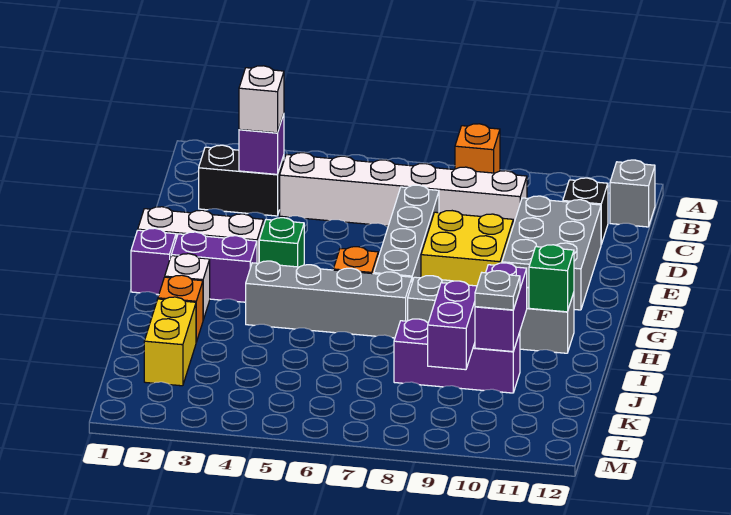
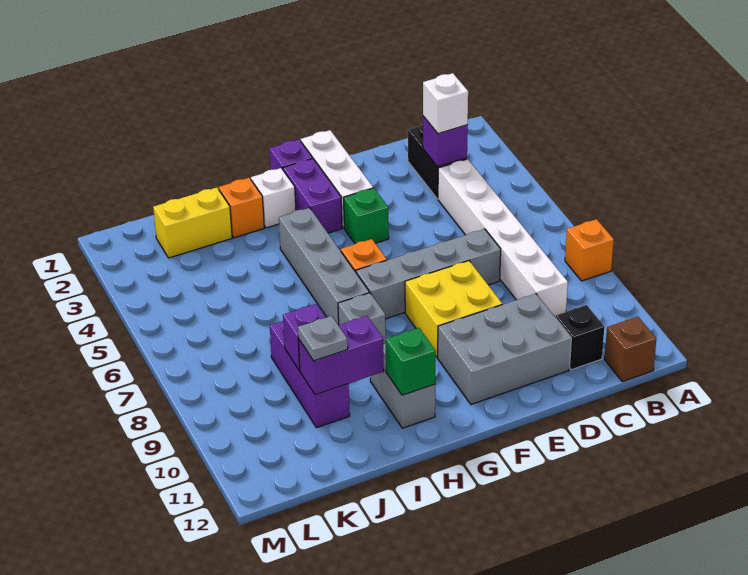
grey 1x1 brick [610,160,655,227] -> brown 1x1 brick [605,317,656,382]
purple 1x2 brick [428,281,477,370] -> purple 1x1 brick [283,304,326,370]

